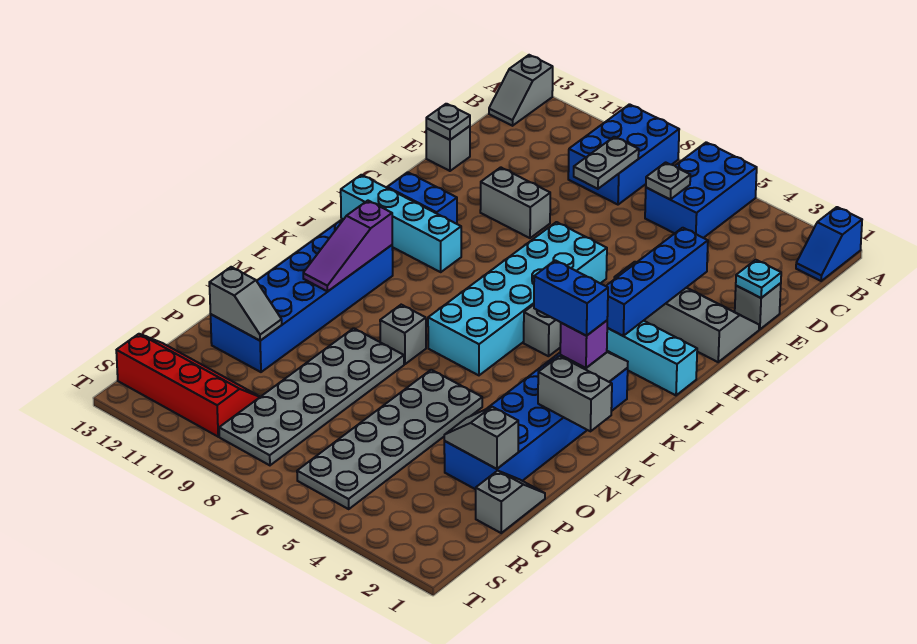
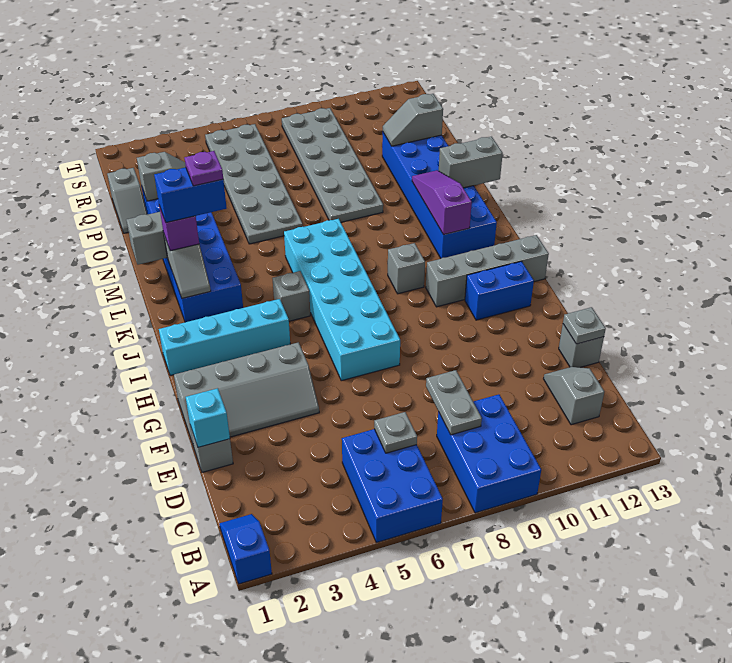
grey 1x2 slope [489,55,553,126] -> grey 1x2 slope moved to [544,367,604,425]
cyan 1x1 plate [736,260,781,298] -> cyan 1x1 brick [186,388,230,447]
blue 1x4 brick [606,228,708,336] -> none
grey 1x2 brick [480,167,550,238] -> grey 1x2 brick moved to [439,137,503,188]
cyan 1x4 brick [341,175,461,272] -> grey 1x4 brick [426,235,549,307]
none -> purple 1x1 plate [185,151,223,186]
grey 1x1 brick [380,305,426,364] -> grey 1x1 brick moved to [388,243,425,294]
red 2x4 slope [116,334,260,437] -> none

